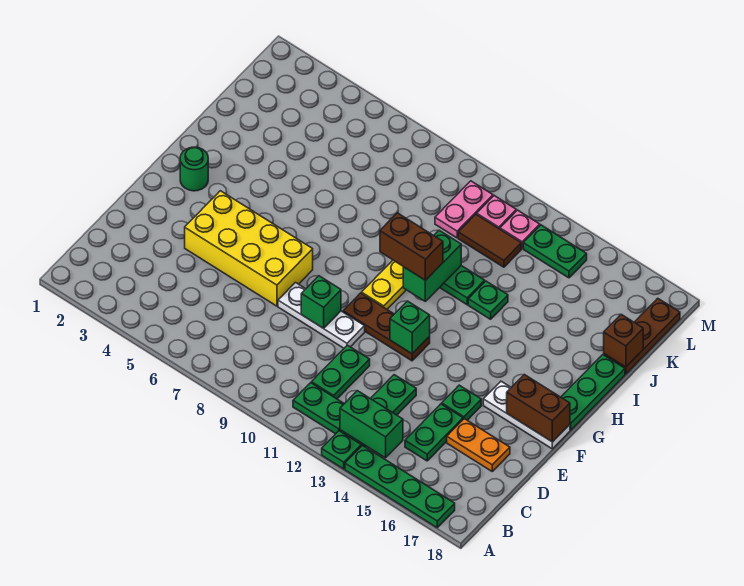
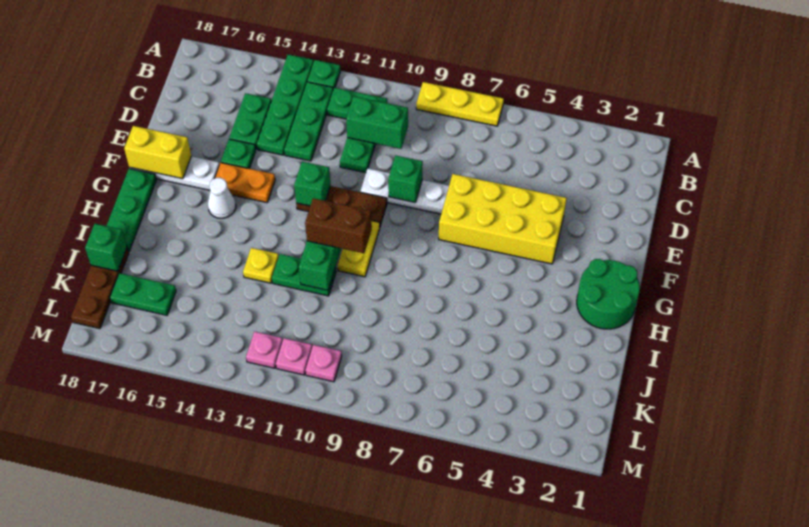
none -> yellow 1x3 plate [416,82,504,126]
green 1x4 plate [345,445,455,528] -> green 1x4 plate turned to [257,54,314,155]
green 1x2 brick [340,391,403,458] -> green 1x2 brick moved to [346,96,408,149]
orange 1x2 plate [447,419,510,471] -> orange 1x2 plate moved to [215,163,275,203]
brown 1x2 brick [507,375,570,442] -> yellow 1x2 brick [124,126,191,179]
green 1x1 round brick [180,147,208,191] -> green 2x2 round brick [577,259,640,329]
none -> white 1x1 cone [208,178,236,218]
green 1x1 plate [468,281,508,319] -> yellow 1x1 plate [243,248,279,283]
brown 1x1 brick [604,314,643,367] -> green 1x1 brick [85,224,127,271]
pink 1x2 plate [435,181,493,238] -> pink 1x1 plate [305,345,342,382]
brown 1x2 tile [458,214,521,267] -> none
green 1x2 plate [523,225,587,278] -> green 1x2 plate moved to [110,273,176,315]

